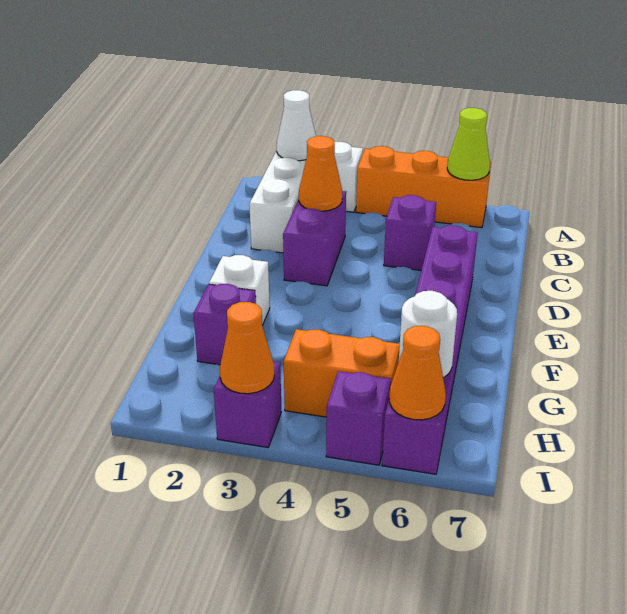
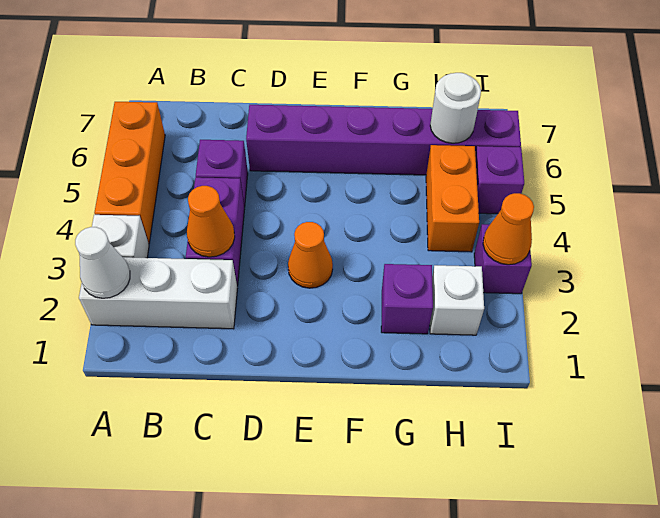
lime 1x1 cone [447,108,490,180] -> none
purple 1x2 brick [283,191,346,286] -> purple 1x2 brick turned to [186,177,245,286]
white 1x1 brick [209,255,270,326] -> white 1x1 brick moved to [430,265,484,335]
orange 1x1 cone [389,326,446,420] -> orange 1x1 cone moved to [288,222,333,288]

